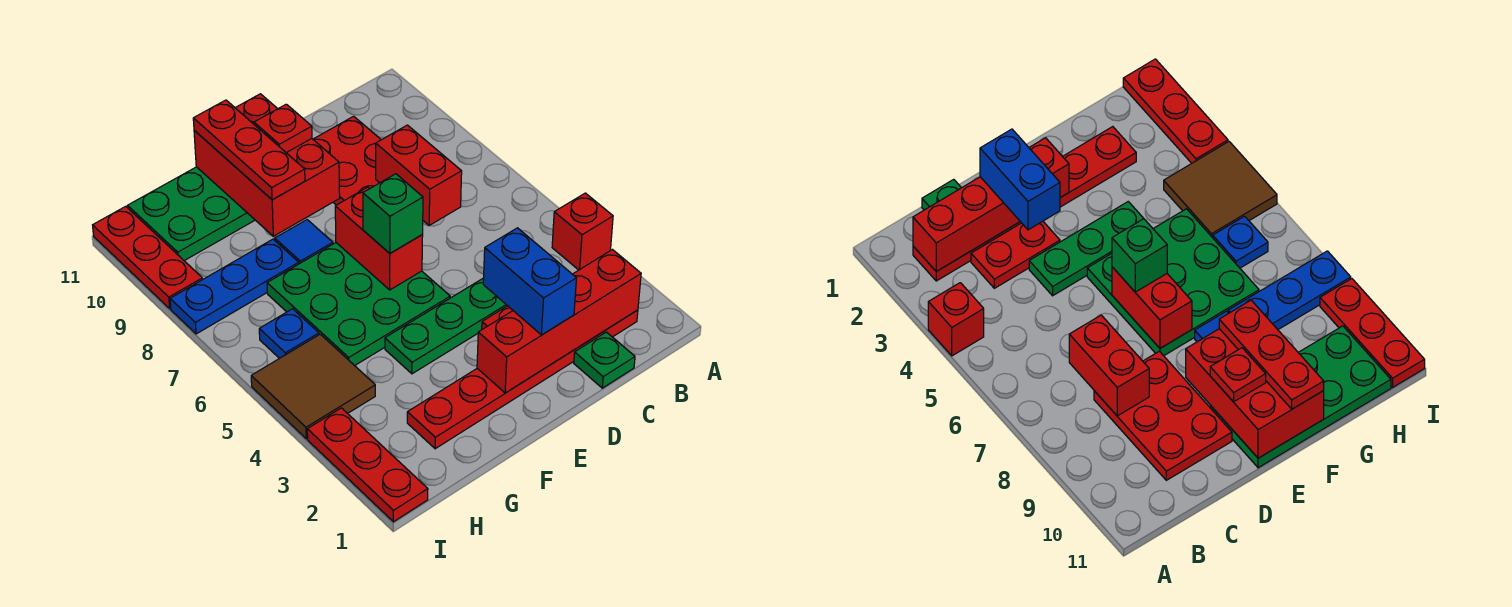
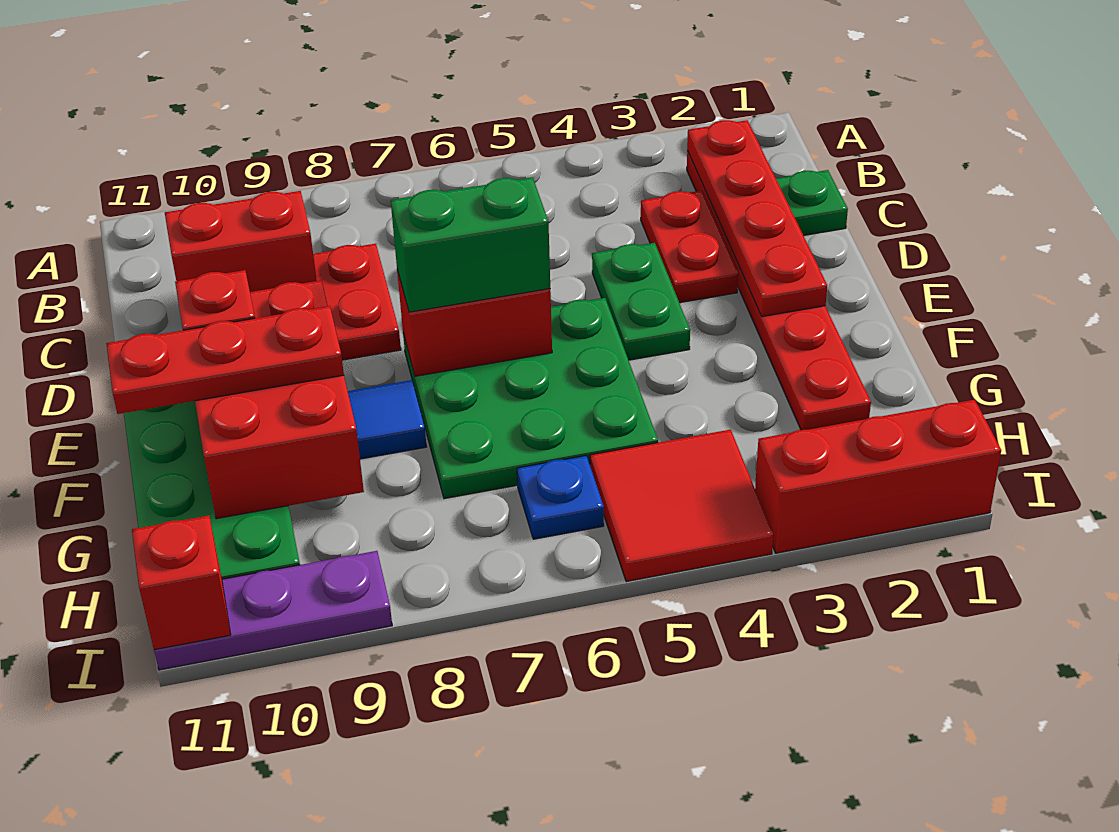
red 1x1 brick [552,193,613,270] -> red 1x1 brick moved to [132,516,231,650]
red 1x4 brick [477,250,641,393] -> red 1x4 plate [687,120,827,317]
red 1x2 brick [376,125,462,225] -> red 1x2 brick moved to [165,191,317,292]
blue 1x2 brick [483,228,576,335] -> none
green 1x3 plate [385,278,507,374] -> green 1x2 plate [592,243,690,360]
green 1x1 brick [363,174,423,253] -> green 1x2 brick [391,177,550,312]
red 2x3 brick [194,94,340,237] -> red 2x3 brick turned to [195,280,364,519]
blue 1x3 plate [170,239,299,334] -> none
brown 2x2 tile [251,334,375,439] -> red 2x2 tile [590,430,773,582]
red 1x3 plate [307,408,428,522] -> red 1x3 brick [755,400,1001,553]
red 1x3 plate [93,206,203,308] -> purple 1x3 plate [154,551,392,670]

